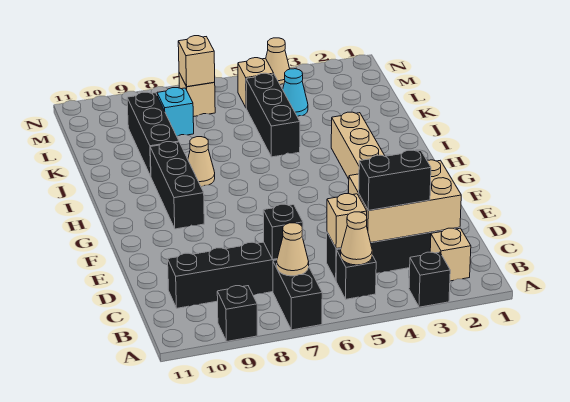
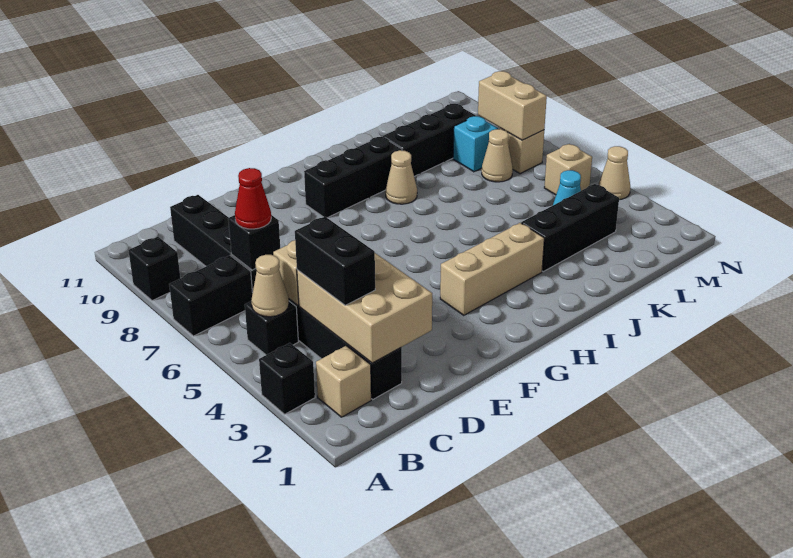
tan 1x1 cone [277,223,309,276] -> tan 1x1 cone moved to [482,129,513,182]
none -> red 1x1 cone [235,168,271,229]
black 1x3 brick [246,73,300,157] -> black 1x3 brick moved to [521,184,619,271]
tan 1x1 brick [178,36,215,87] -> tan 1x2 brick [478,71,547,140]

